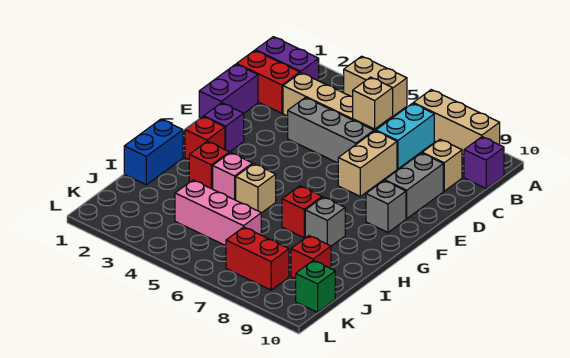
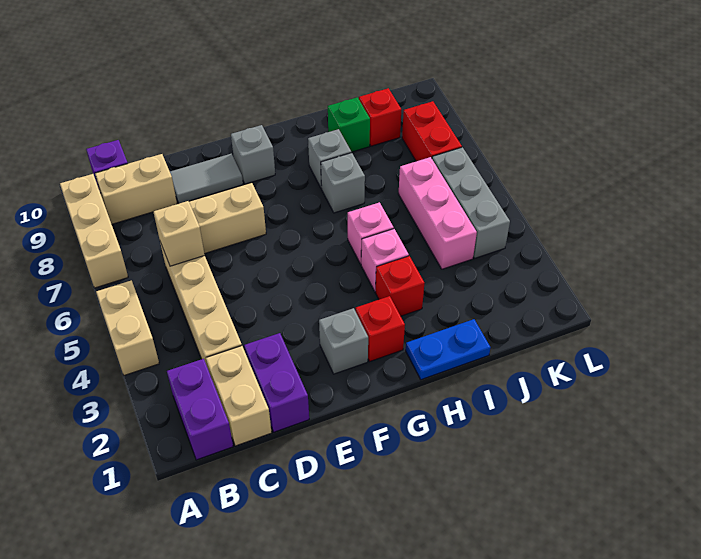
cyan 1x2 brick [376,103,434,169] -> none
red 1x2 brick [237,50,300,113] -> tan 1x2 brick [206,346,272,446]
tan 1x1 brick [422,139,462,191] -> tan 1x2 brick [95,154,177,224]
purple 1x2 brick [199,64,258,119] -> purple 1x2 brick turned to [244,333,309,432]
grey 1x3 brick [288,98,374,163] -> grey 1x3 brick moved to [432,147,510,258]
grey 1x2 brick [385,153,443,219] -> grey 1x2 tile [170,154,243,203]
purple 1x1 brick [204,103,244,152] -> grey 1x1 brick [319,308,368,374]
blue 1x2 brick [124,119,183,185] -> blue 1x2 plate [406,319,491,380]
tan 1x1 brick [236,164,276,213] -> pink 1x1 brick [348,202,394,264]
red 1x1 brick [282,186,322,238] -> grey 1x1 brick [321,153,365,213]
green 1x1 brick [296,260,335,312] -> green 1x1 brick moved to [328,97,370,152]

